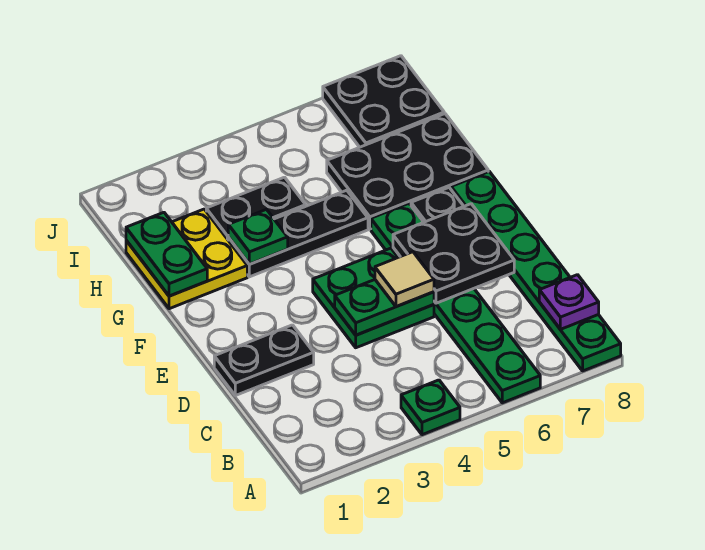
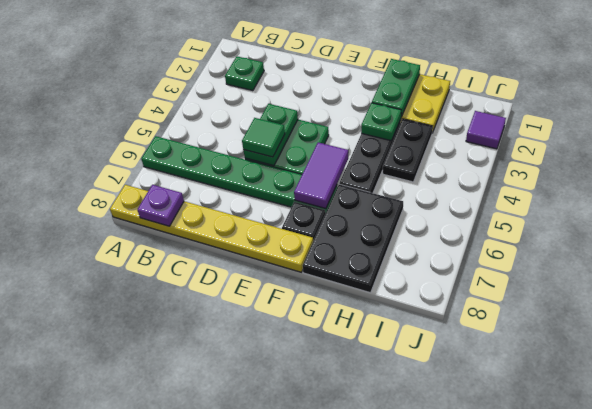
green 1x1 plate [401,380,460,435] -> green 1x1 plate moved to [225,56,264,91]
green 1x6 plate [451,172,621,371] -> yellow 1x6 plate [110,185,313,272]
black 1x2 plate [214,325,314,396] -> none
tan 1x1 tile [375,252,434,307] -> green 1x1 tile [242,118,285,157]
black 2x2 plate [393,204,514,303] -> none
none -> purple 1x2 tile [294,142,348,209]
green 1x2 plate [126,212,207,296] -> green 1x2 plate turned to [372,59,420,117]
black 2x2 plate [323,56,444,147] -> none
none -> purple 1x1 tile [466,111,506,149]

